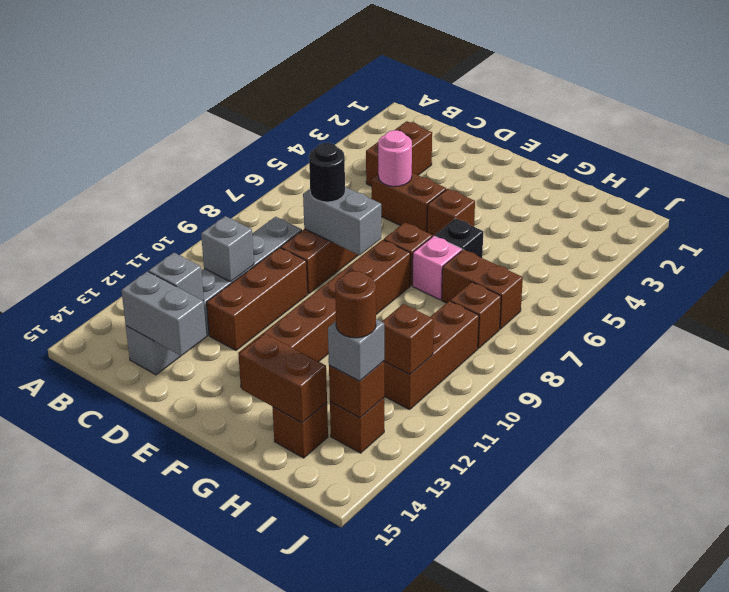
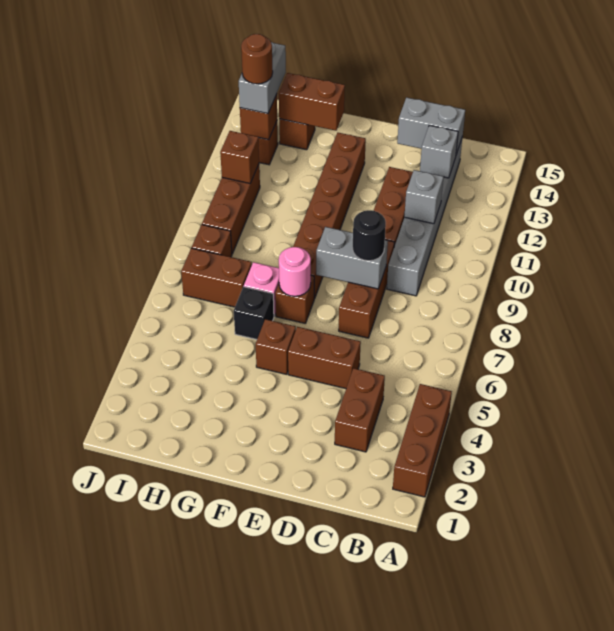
none -> brown 1x3 brick [393,384,452,497]
pink 1x1 round brick [378,130,412,187] -> pink 1x1 round brick moved to [279,247,311,296]
grey 1x1 brick [328,319,384,381] -> grey 1x2 brick [239,42,286,114]

